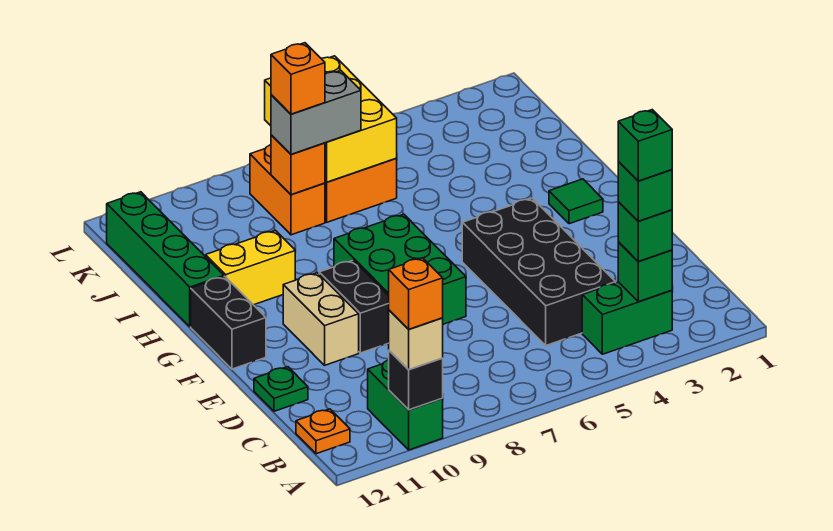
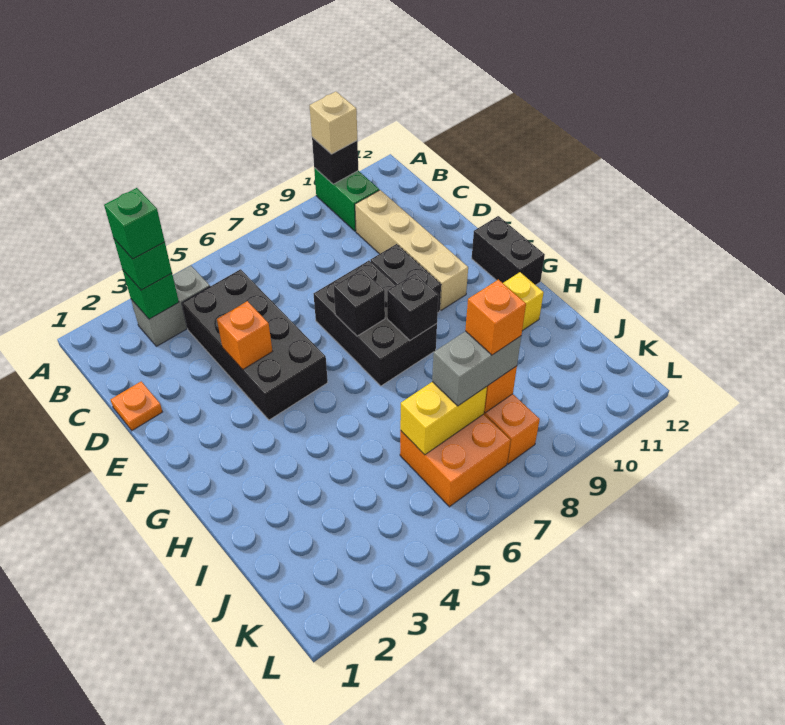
orange 1x1 brick [389,258,443,329] -> orange 1x1 brick moved to [217,301,273,369]
green 1x2 brick [582,282,672,354] -> grey 1x2 brick [131,265,210,346]
green 1x1 brick [618,110,672,181] -> none
orange 1x1 plate [296,409,350,454] -> orange 1x1 plate moved to [110,381,162,430]
green 1x1 plate [254,367,308,411] -> none
green 2x3 brick [334,214,466,324] -> black 2x3 brick [314,261,437,386]
tan 1x2 brick [283,273,359,365] -> tan 1x4 brick [355,190,468,310]
none -> black 1x1 brick [334,269,385,336]
green 1x1 tile [549,179,603,224] -> none
none -> black 1x1 brick [387,273,439,340]
green 1x4 brick [107,192,224,327] -> none
yellow 2x3 brick [265,56,397,182] -> yellow 1x2 brick [400,382,487,455]

